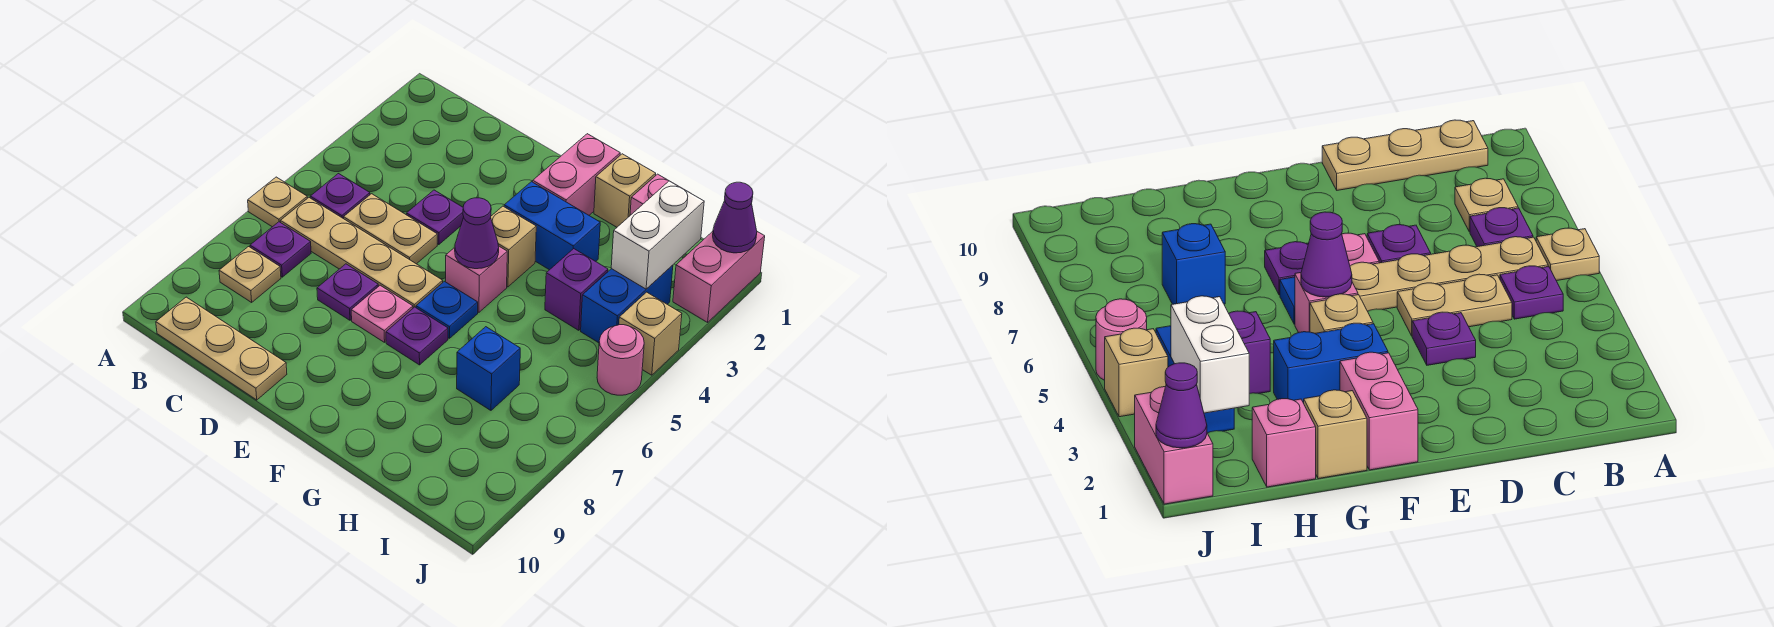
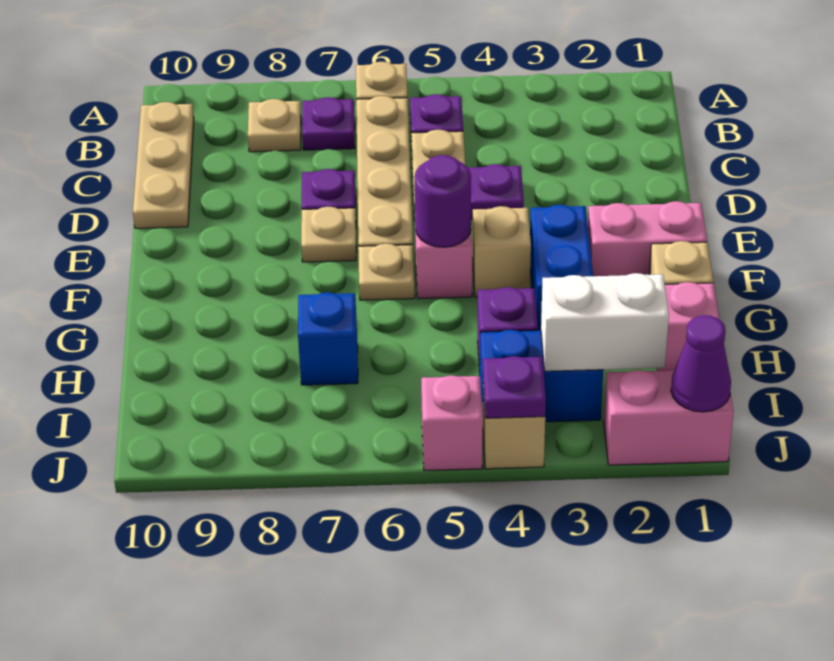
pink 1x1 plate [351,285,413,342] -> tan 1x1 plate [301,207,356,262]
purple 1x1 cone [455,198,499,269] -> purple 1x1 round brick [415,155,471,247]
blue 1x1 plate [416,281,478,338] -> tan 1x1 plate [358,244,415,300]
purple 1x1 plate [386,307,448,365] -> purple 1x1 plate moved to [483,356,546,418]
pink 1x1 round brick [597,325,644,395] -> pink 1x1 brick [421,375,483,470]

